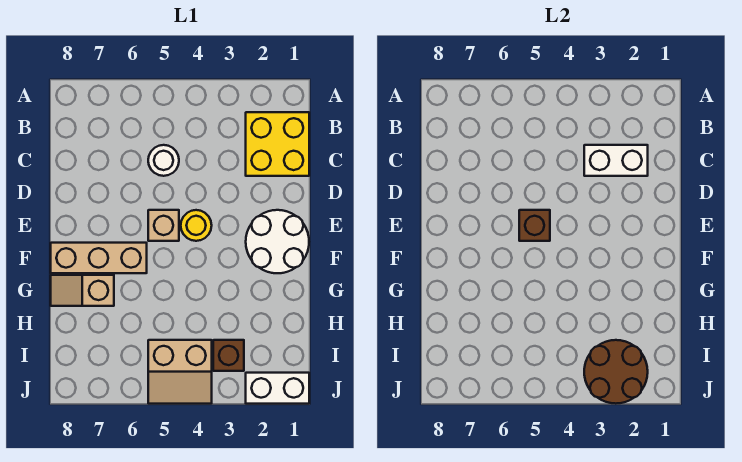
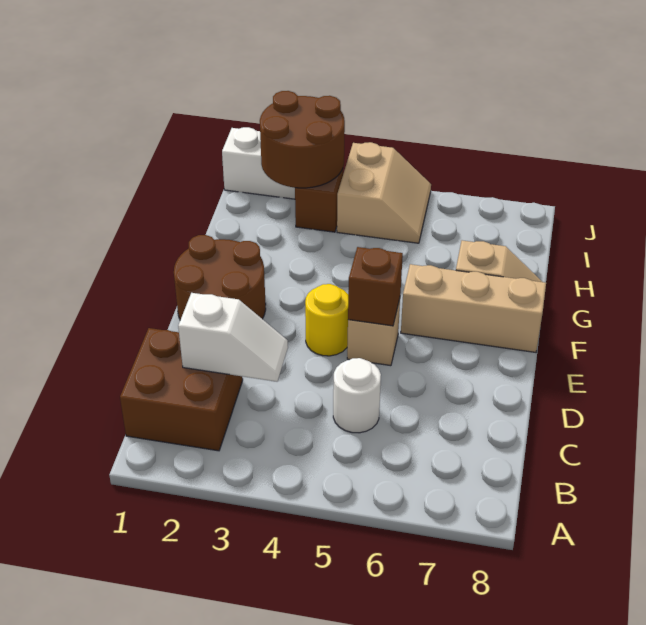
yellow 2x2 brick [246,112,309,176] -> brown 2x2 brick [120,328,243,451]
white 1x2 brick [584,145,648,176] -> white 1x2 slope [178,293,288,382]
white 2x2 round brick [246,210,309,273] -> brown 2x2 round brick [174,235,266,320]
tan 2x2 slope [148,340,212,404] -> tan 2x2 slope turned to [337,142,431,243]

